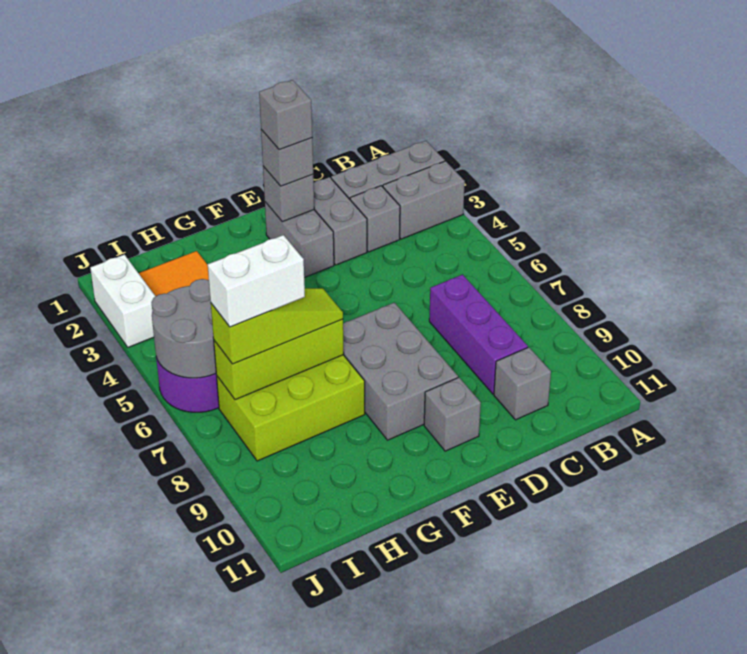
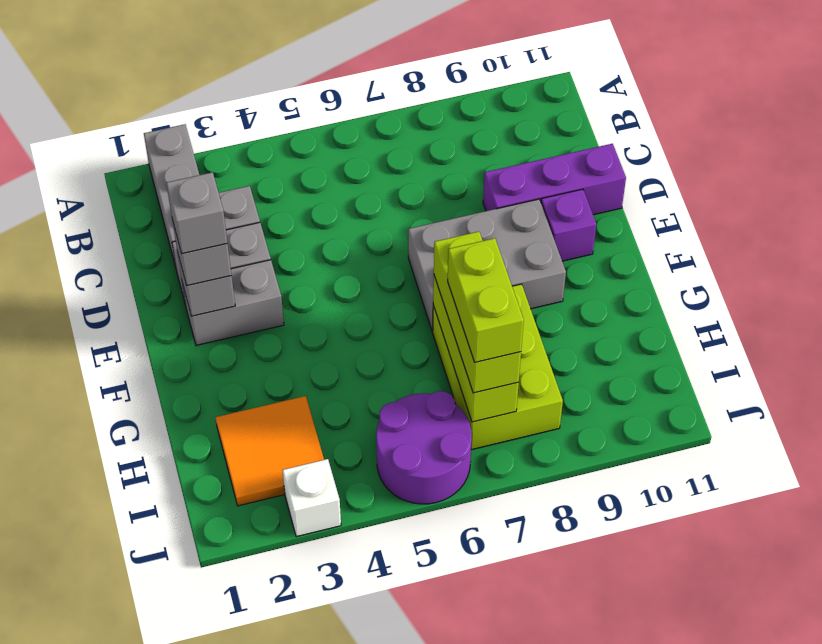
grey 1x2 brick [383,161,465,239] -> none
purple 1x3 brick [429,275,528,394] -> purple 1x3 brick moved to [483,144,626,215]
grey 1x1 brick [494,347,551,420] -> none
grey 1x1 brick [424,378,481,451] -> purple 1x1 brick [541,189,596,261]
lime 1x3 slope [211,288,343,364] -> lime 1x3 brick [434,232,521,393]
white 1x2 brick [208,235,305,327] -> lime 1x2 brick [448,238,524,362]
grey 2x2 round brick [151,279,216,378] -> none
white 1x2 brick [90,255,155,347] -> white 1x1 brick [283,459,341,537]

